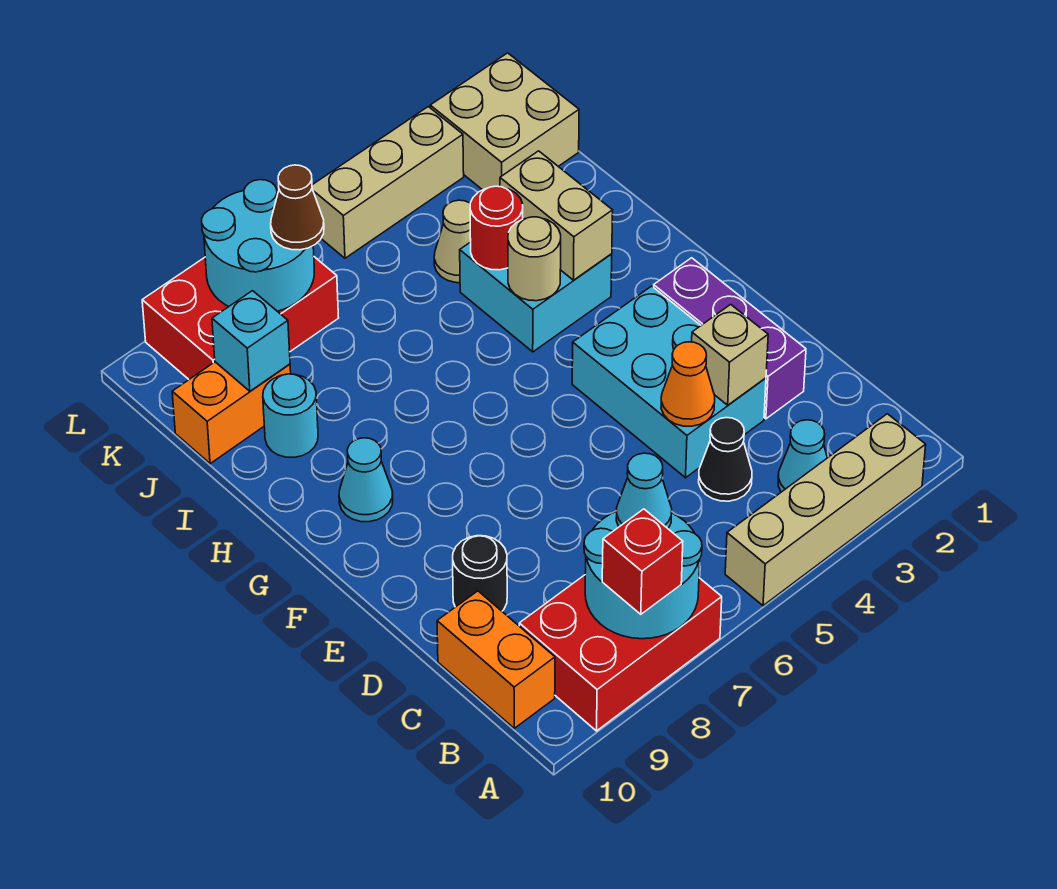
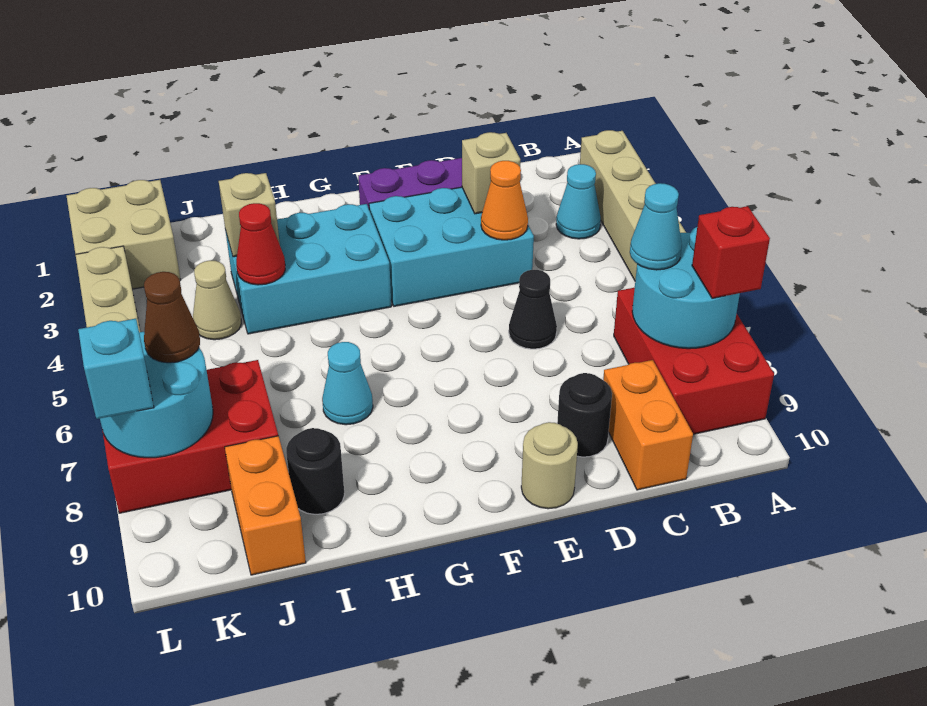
orange 1x2 brick [437,591,555,728] -> orange 1x2 brick turned to [603,360,693,490]
black 1x1 cone [699,418,752,501] -> black 1x1 cone moved to [509,270,557,349]
cyan 1x1 cone [339,438,393,522] -> cyan 1x1 cone moved to [322,342,373,425]
cyan 2x2 brick [460,242,612,352] -> cyan 2x3 brick [225,204,391,334]
tan 1x2 brick [500,151,613,280] -> tan 1x1 brick [219,173,280,257]
tan 1x1 round brick [508,217,561,301] -> tan 1x1 round brick moved to [521,422,578,509]
red 1x1 round brick [470,186,523,270] -> red 1x1 cone [236,203,285,285]
cyan 1x1 round brick [263,374,318,457] -> black 1x1 round brick [286,428,345,514]
cyan 1x1 brick [212,291,290,391] -> cyan 1x1 brick moved to [78,319,154,419]
red 2x3 brick [142,257,339,379] -> red 2x3 brick turned to [103,360,278,513]

